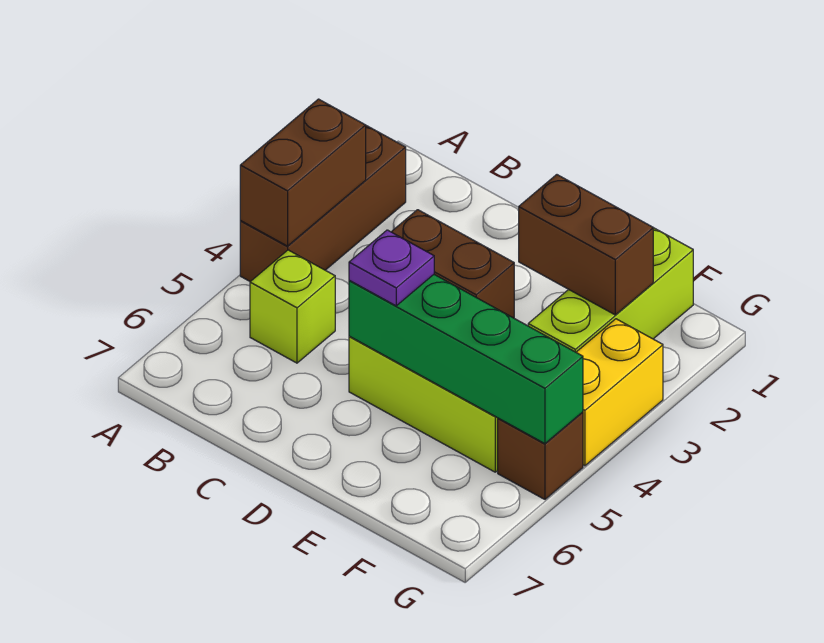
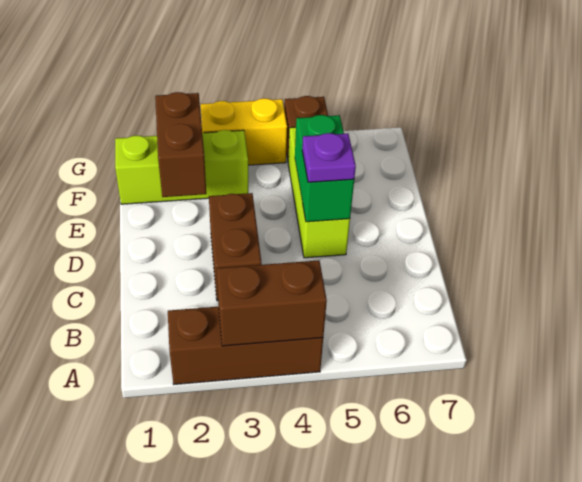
lime 1x1 brick [250,250,335,363] -> none
green 1x4 brick [349,275,583,444] -> green 1x2 brick [295,115,354,222]

